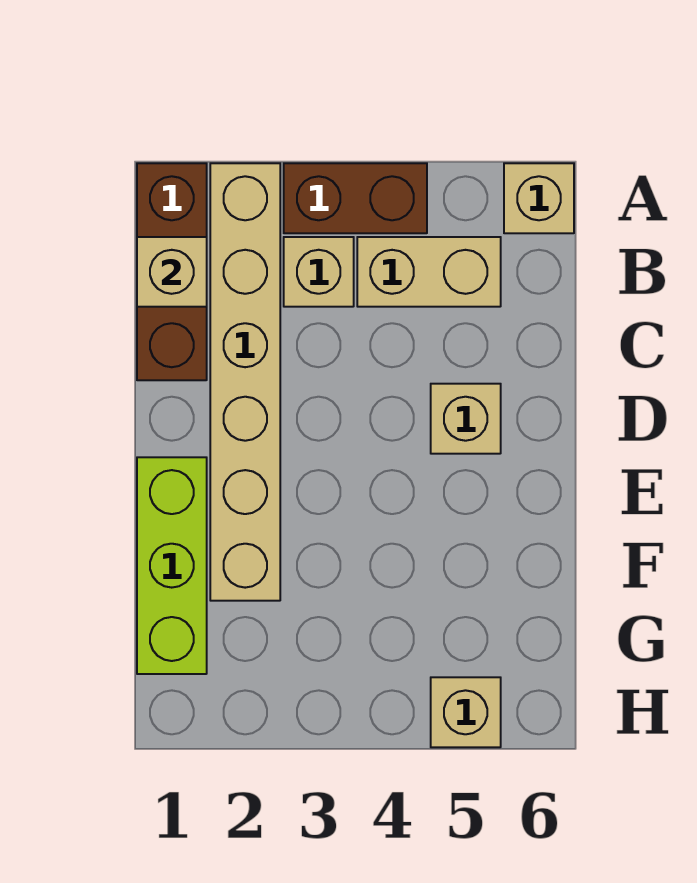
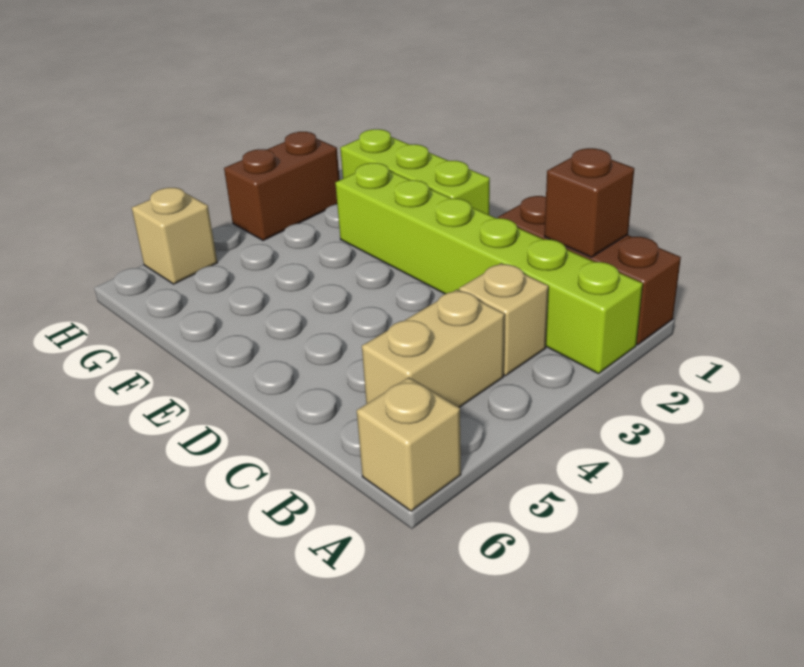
tan 1x6 brick [210,163,280,601] -> lime 1x6 brick [335,163,643,374]
brown 1x2 brick [284,163,427,233] -> brown 1x2 brick moved to [224,132,340,241]
tan 1x1 brick [137,237,207,307] -> brown 1x1 brick [544,148,634,257]
tan 1x1 brick [431,384,501,454] -> none

